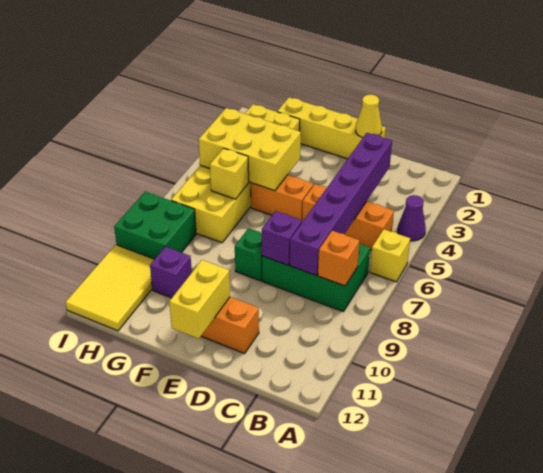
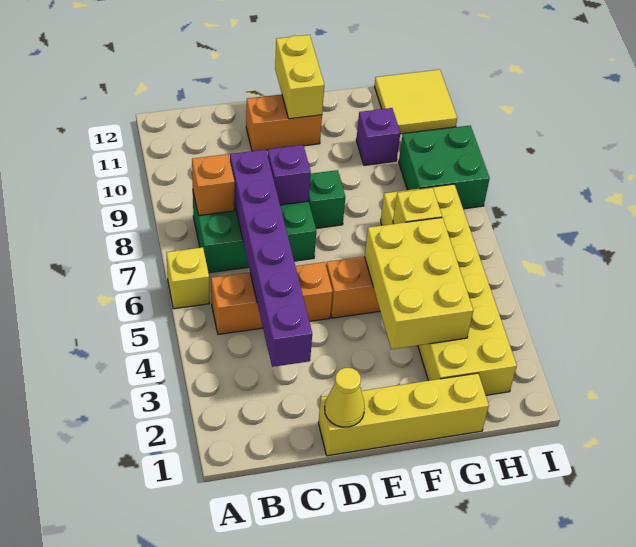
purple 1x1 cone [398,195,426,241] -> none
yellow 2x3 brick [199,108,301,191] -> yellow 2x3 brick turned to [365,218,473,349]
yellow 2x3 tile [66,245,155,331] -> yellow 2x2 tile [374,70,457,134]

